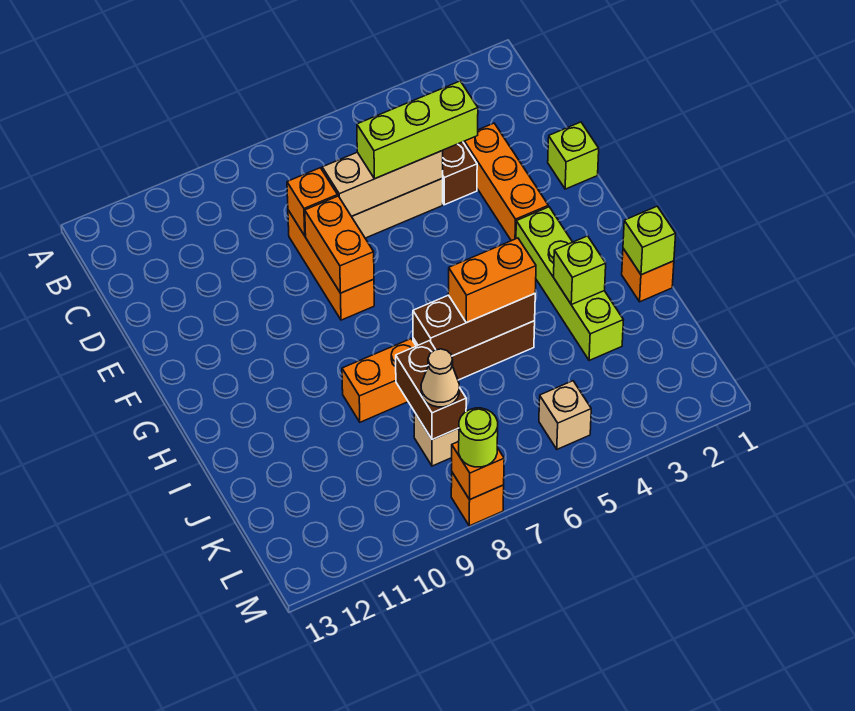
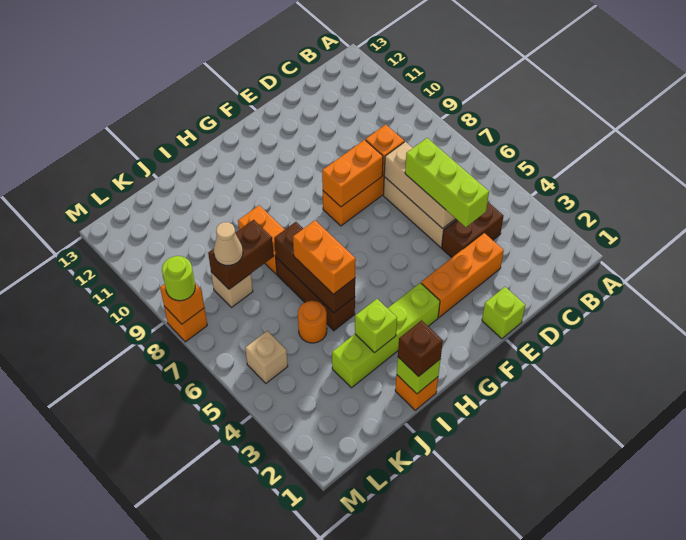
none -> brown 1x1 brick [398,320,443,377]
none -> orange 1x1 round brick [298,301,327,343]

